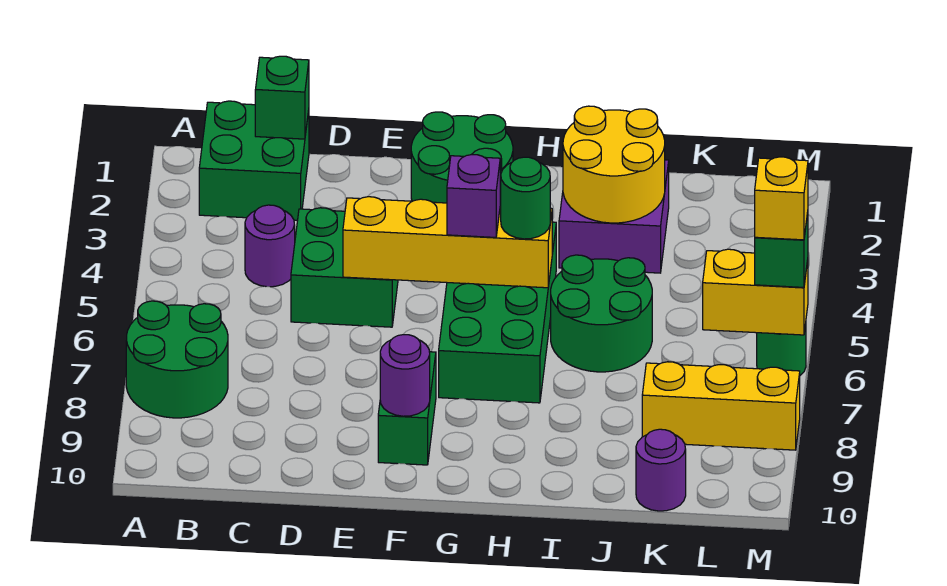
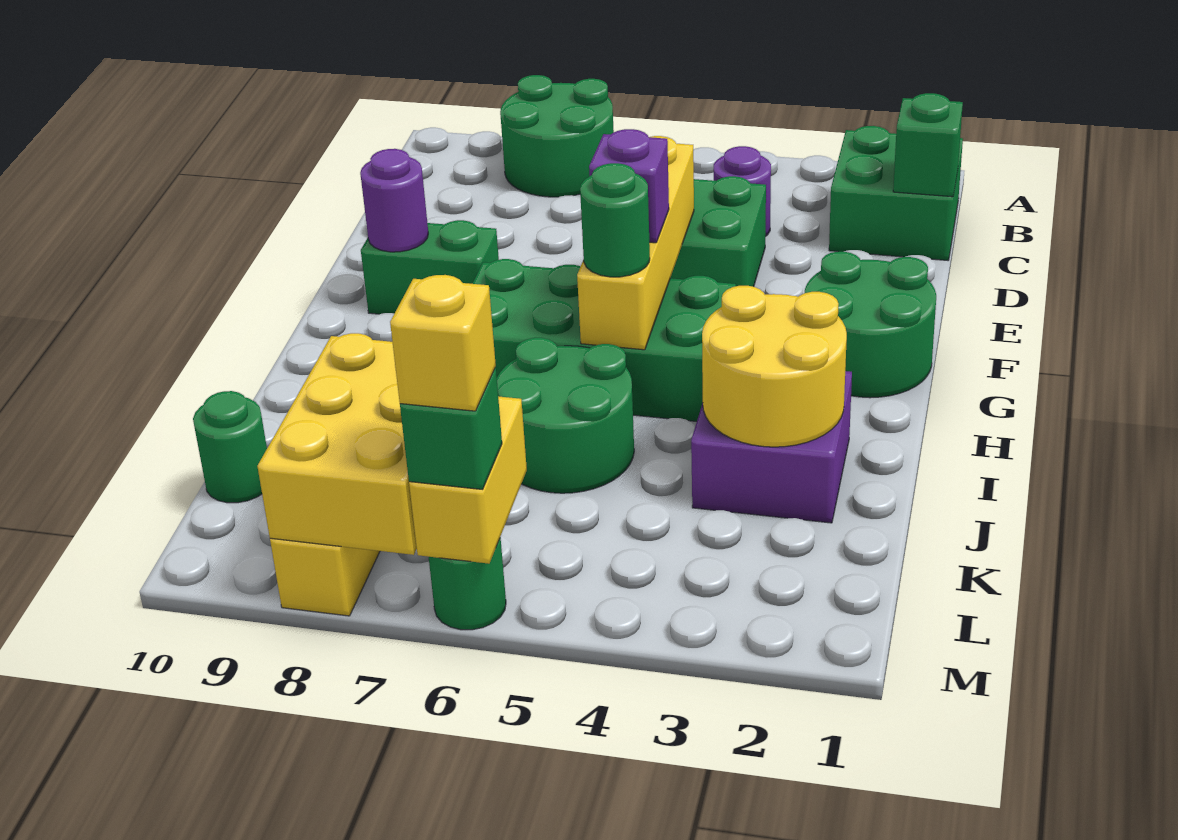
none -> yellow 2x3 brick [257,333,417,555]
purple 1x1 round brick [636,429,686,511] -> green 1x1 round brick [193,391,267,503]

